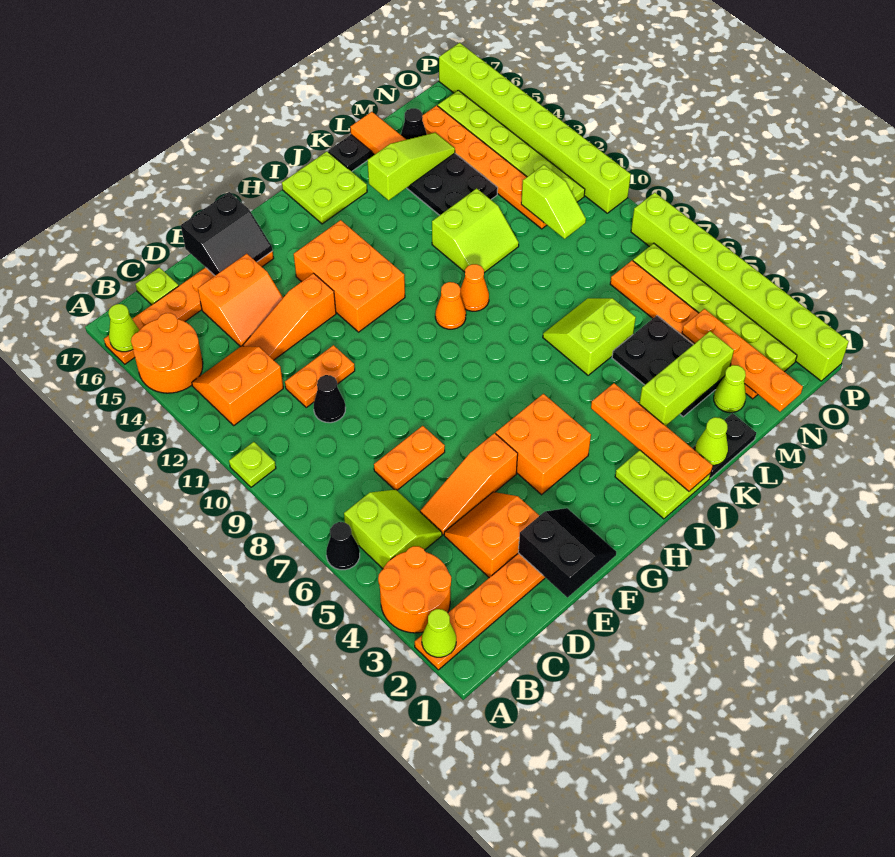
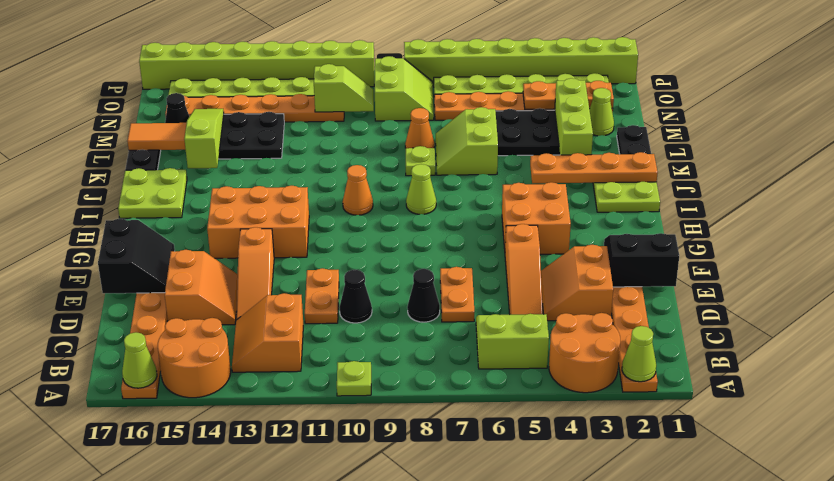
black 1x1 cone [326,522,360,570] -> black 1x1 cone moved to [407,269,440,322]
lime 1x1 plate [136,267,179,305] -> lime 1x1 plate moved to [405,146,435,176]
orange 1x1 cone [460,264,489,311] -> orange 1x1 cone moved to [405,108,434,148]
lime 1x1 cone [695,417,728,465] -> lime 1x1 cone moved to [406,164,436,214]
lime 2x2 slope [432,188,519,273] -> lime 2x2 slope moved to [374,56,434,121]
orange 1x4 plate [682,309,803,412] -> orange 1x3 plate [523,81,614,110]

